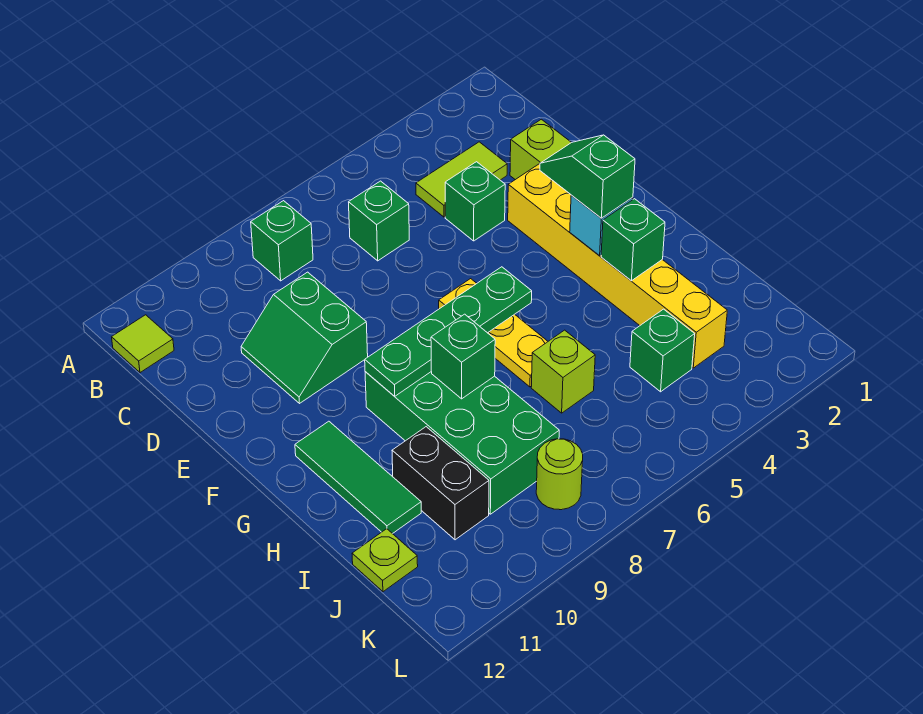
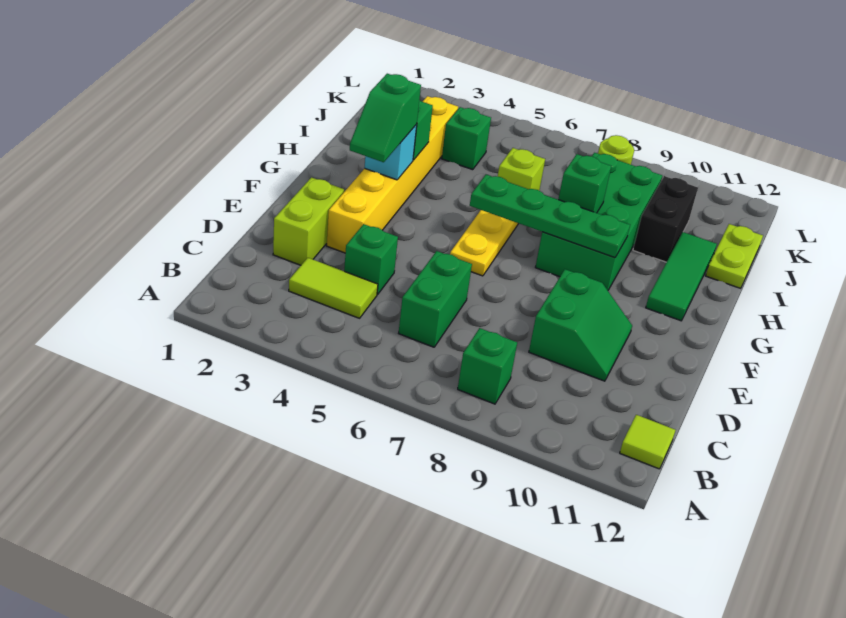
green 1x1 brick [349,181,409,261] -> green 1x2 brick [399,251,472,347]
lime 1x1 plate [352,529,418,592] -> lime 1x2 plate [706,224,763,288]

